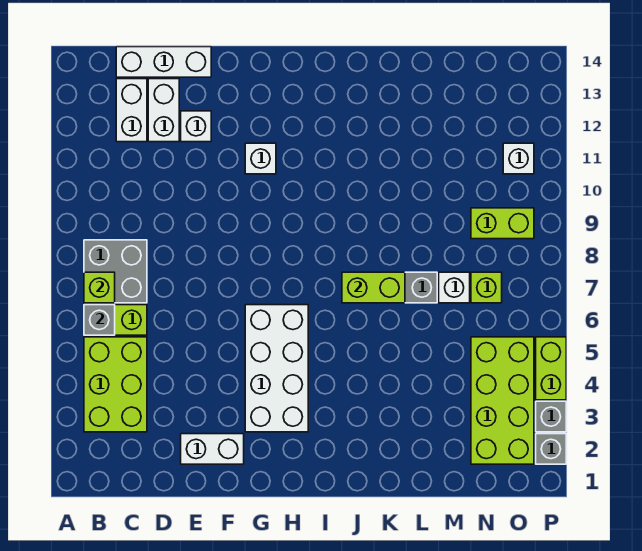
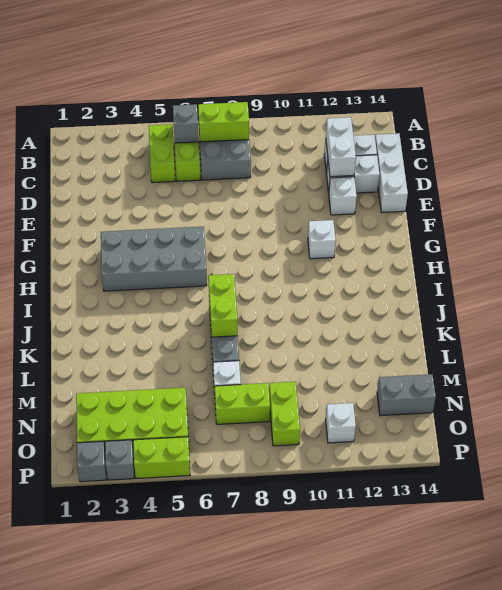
lime 2x3 brick [84,337,147,432] -> lime 1x2 brick [149,124,175,183]
lime 1x1 brick [84,272,115,303] -> lime 1x2 brick [198,102,249,142]
white 1x2 brick [181,434,244,464] -> white 1x2 brick moved to [326,117,356,177]
white 2x4 brick [245,305,308,432] -> grey 2x4 brick [101,227,207,291]
lime 1x1 brick [471,272,502,303] -> lime 1x2 brick [215,383,270,424]
none -> grey 1x2 brick [377,374,436,416]

